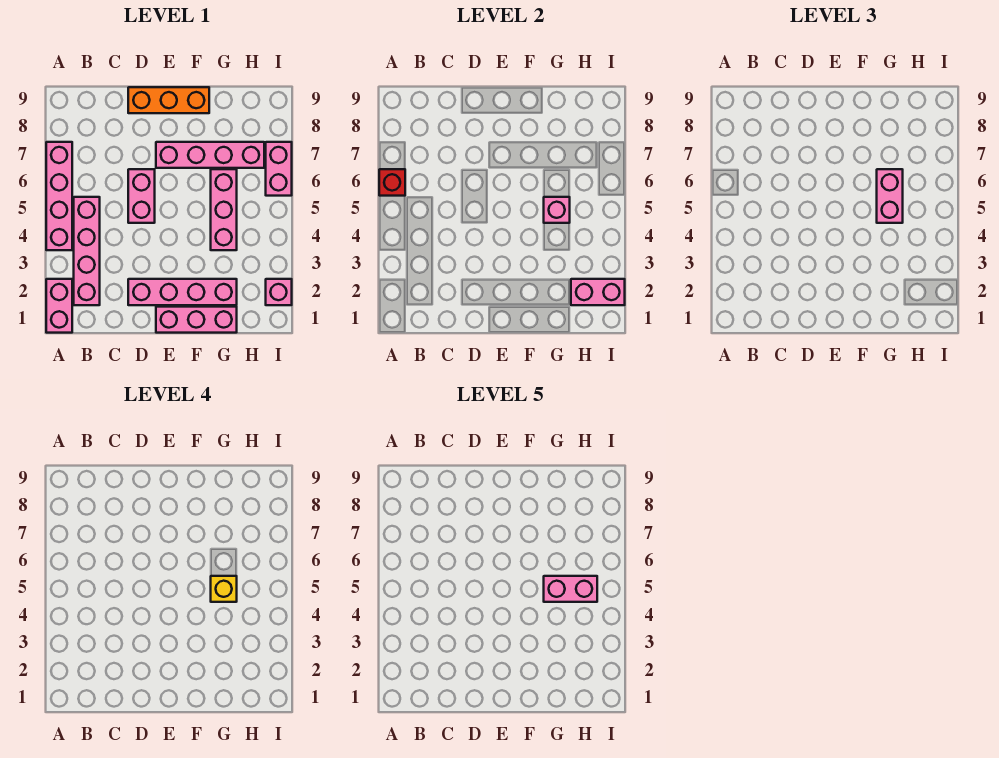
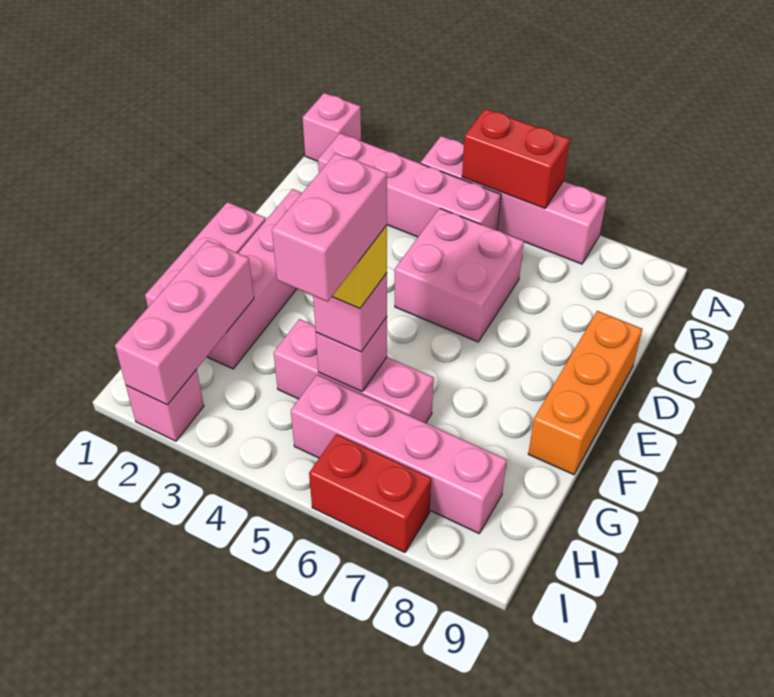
pink 1x2 brick [46,279,72,333] -> pink 1x1 brick [303,93,361,161]
red 1x1 brick [379,169,405,196] -> red 1x2 brick [462,109,570,208]
pink 1x2 brick [128,169,155,223] -> pink 2x2 brick [395,208,524,342]
pink 1x4 brick [156,142,264,168] -> pink 1x4 brick turned to [291,375,507,533]
pink 1x2 brick [877,169,903,223] -> pink 1x1 brick [313,273,387,352]
pink 1x2 brick [571,279,625,305] -> pink 1x3 brick [115,240,254,405]
pink 1x2 brick [266,142,292,196] -> red 1x2 brick [309,434,431,553]

